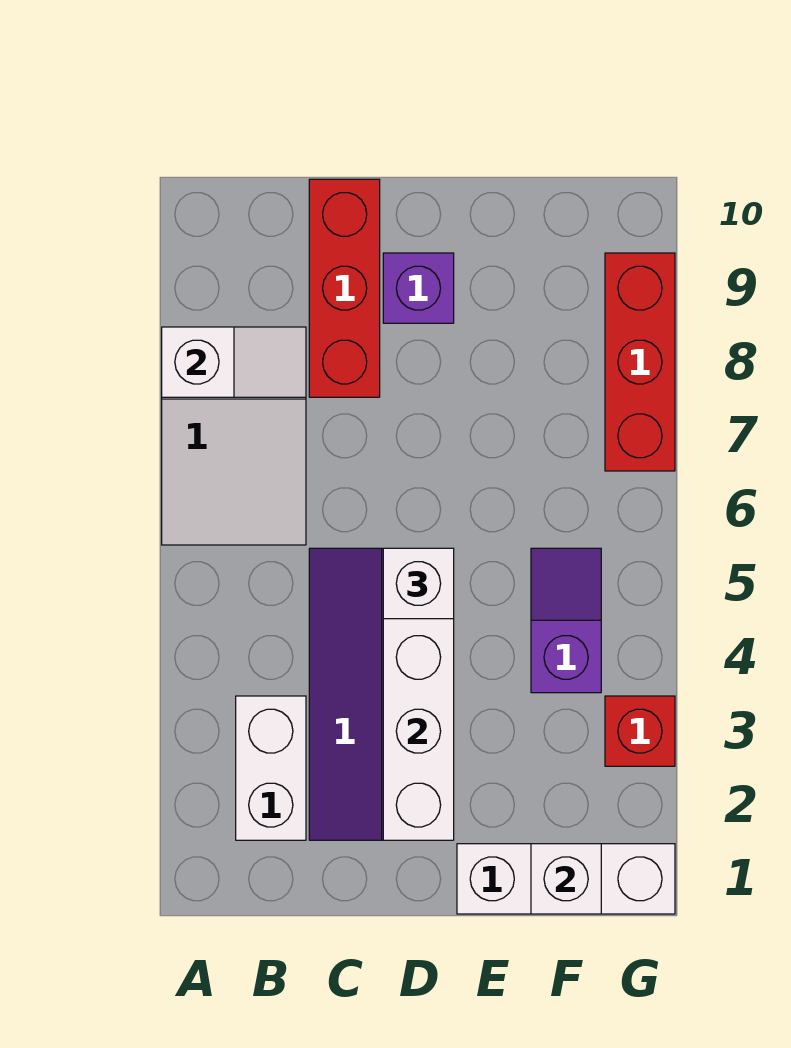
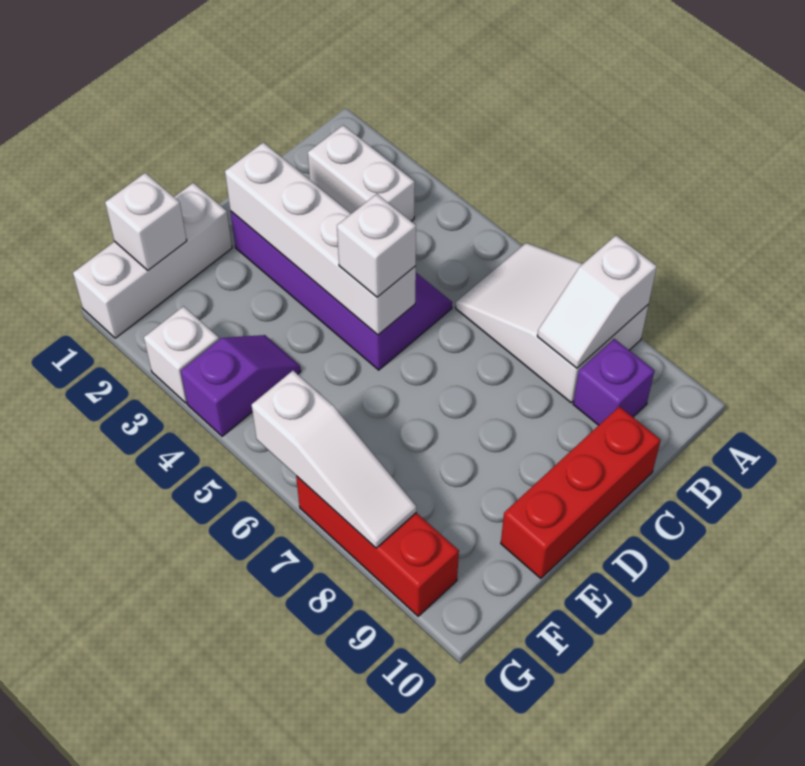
red 1x3 brick [309,179,380,397] -> red 1x3 brick turned to [501,407,661,579]
purple 1x1 brick [383,253,454,323] -> purple 1x1 brick moved to [573,339,654,425]
purple 1x2 slope [531,548,601,693] -> purple 1x2 slope turned to [181,335,301,436]
red 1x1 brick [605,696,675,766] -> white 1x1 brick [144,306,219,403]
none -> white 1x3 slope [252,371,416,548]

